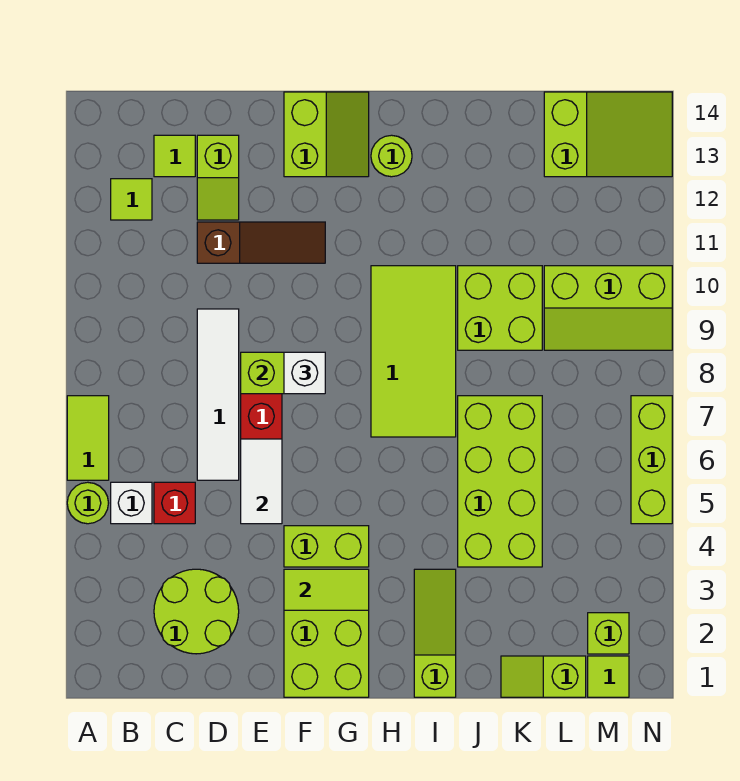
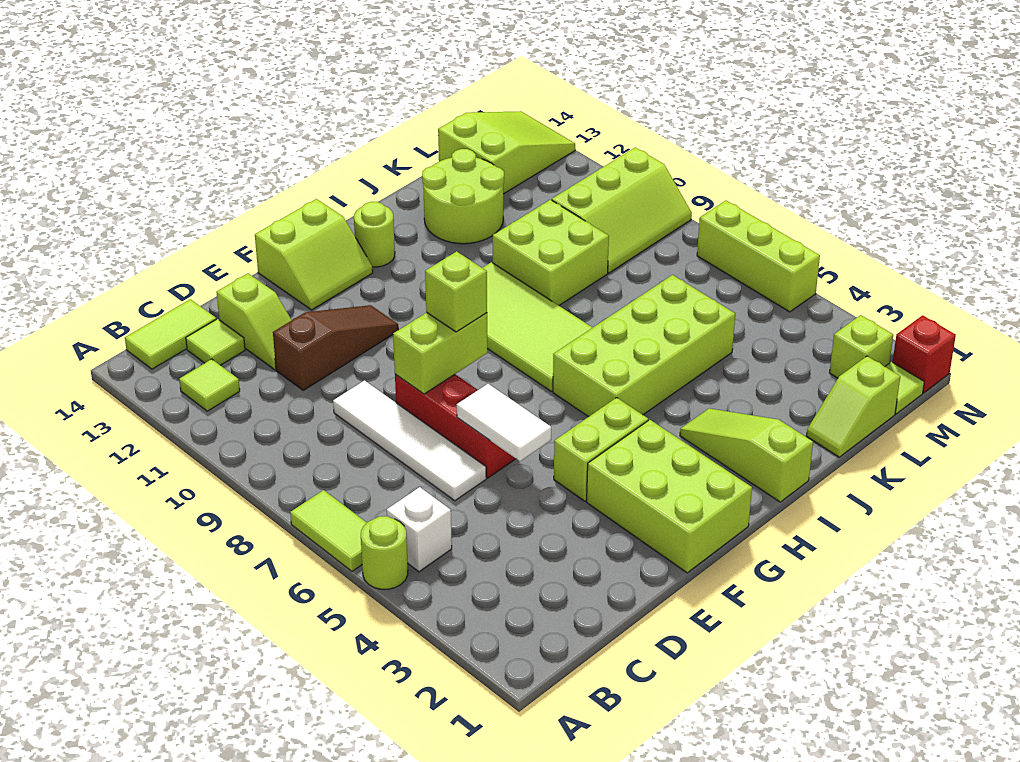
lime 2x2 round brick [154,569,239,654] -> lime 2x2 round brick moved to [422,149,504,244]
red 1x1 brick [154,482,195,524] -> red 1x1 brick moved to [893,315,956,393]
lime 1x2 tile [284,569,369,610] -> lime 1x2 tile moved to [125,299,216,369]
white 1x1 brick [284,352,325,394] -> lime 1x1 brick [425,251,487,332]
lime 2x2 slope [284,92,369,177] -> lime 2x2 slope turned to [255,199,373,310]
lime 2x4 brick [458,396,542,567] -> lime 2x4 brick turned to [553,275,735,417]

